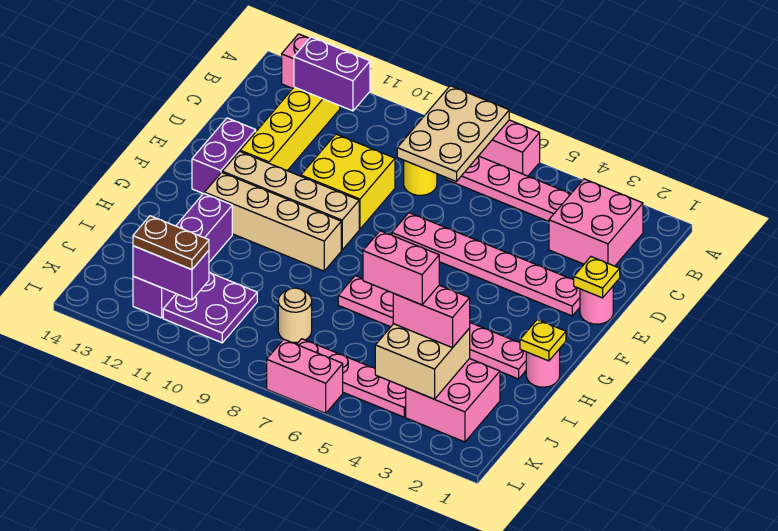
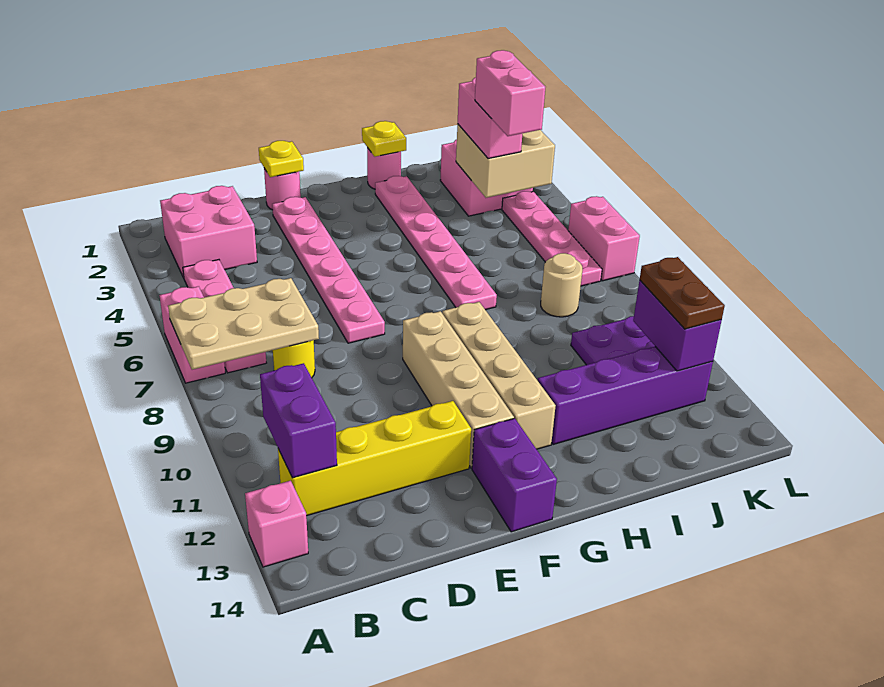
yellow 2x2 brick [301,134,395,229] -> none
purple 1x2 brick [192,118,256,193] -> purple 1x2 brick turned to [472,418,557,532]

